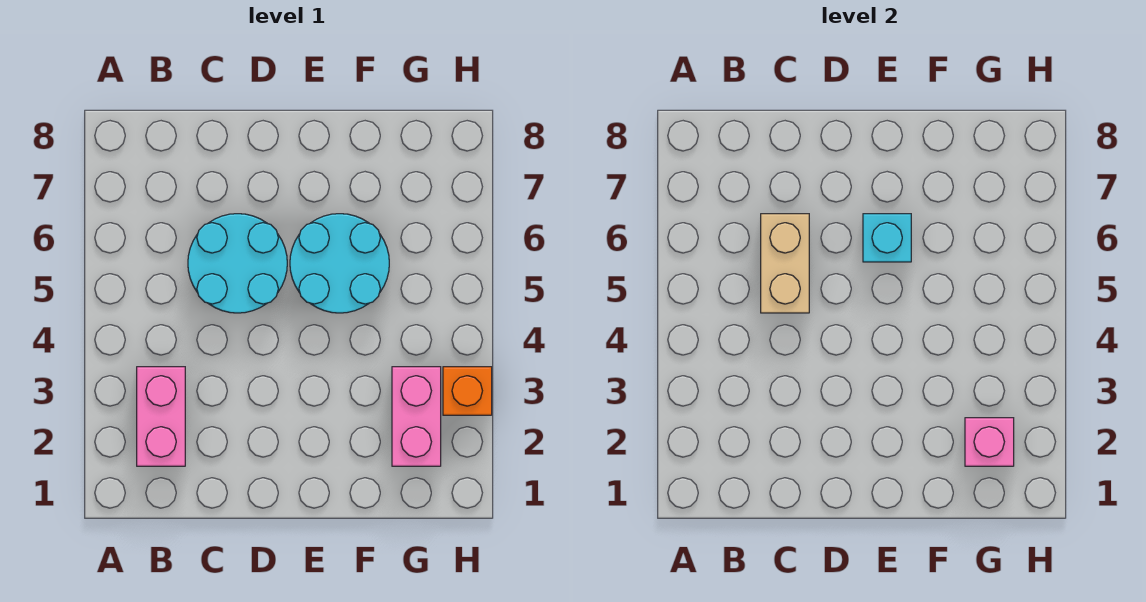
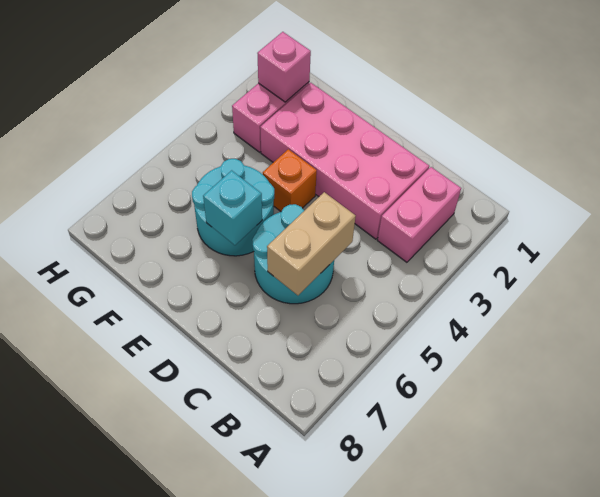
none -> pink 2x4 brick [260,83,429,239]
orange 1x1 brick [443,367,492,415] -> orange 1x1 brick moved to [263,149,317,211]

